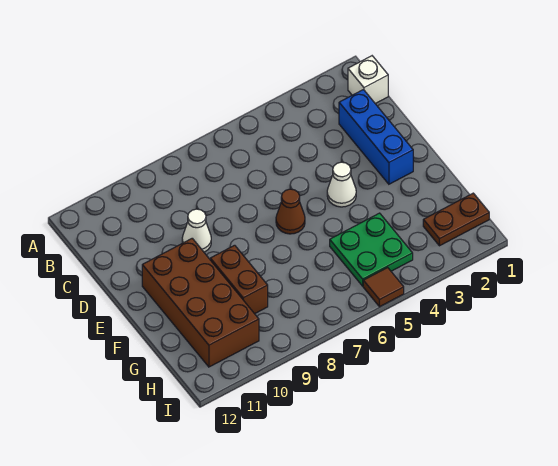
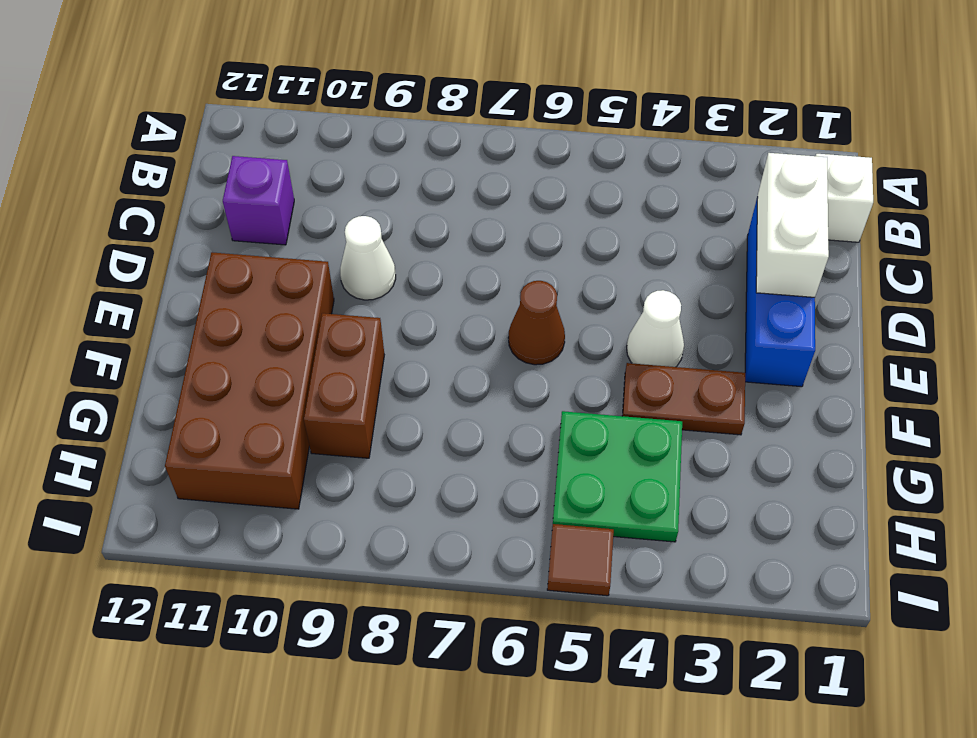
none -> white 1x2 brick [756,153,829,297]
none -> purple 1x1 brick [223,156,294,245]
brown 1x2 plate [423,193,489,246] -> brown 1x2 plate moved to [622,363,745,435]

